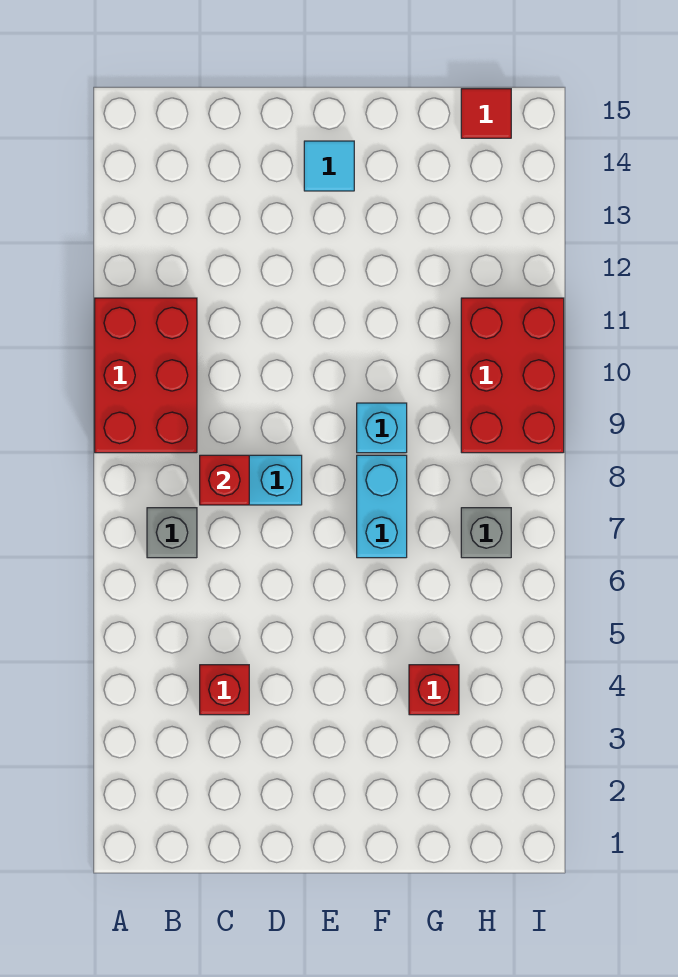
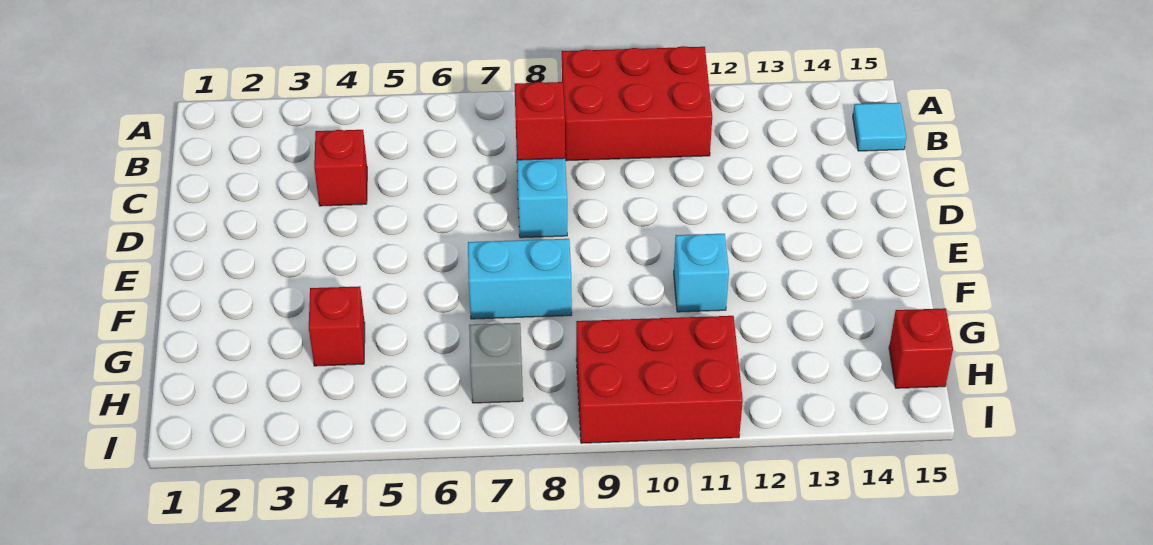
grey 1x1 brick [147,508,197,558] -> none
cyan 1x1 tile [304,141,354,191] -> cyan 1x1 tile moved to [853,103,906,151]
cyan 1x1 brick [357,403,407,453] -> cyan 1x1 brick moved to [674,234,729,312]
red 1x1 tile [461,89,511,138] -> red 1x1 brick [889,308,953,388]

